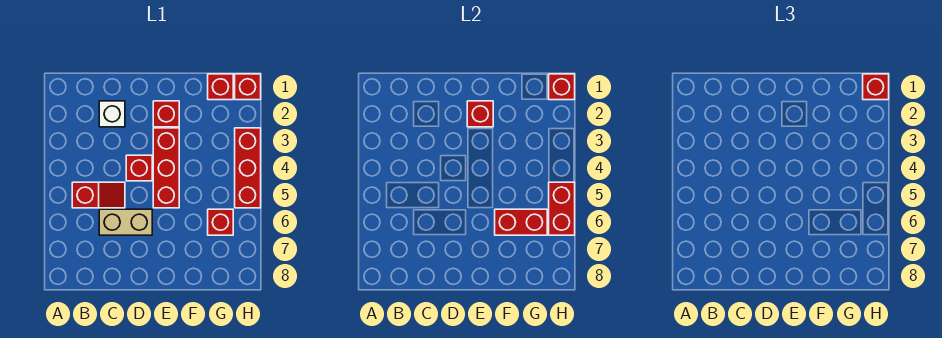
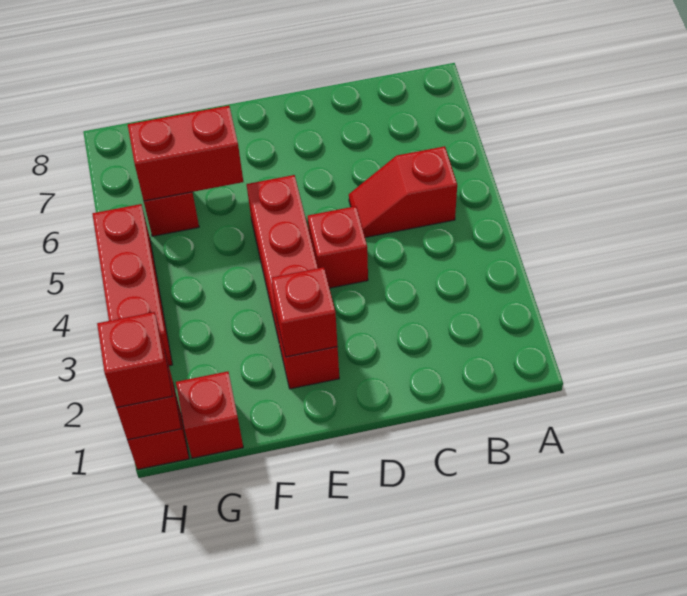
white 1x1 brick [99,101,125,127] -> none
tan 1x2 brick [99,209,152,235] -> none
red 1x2 brick [549,182,575,235] -> none

